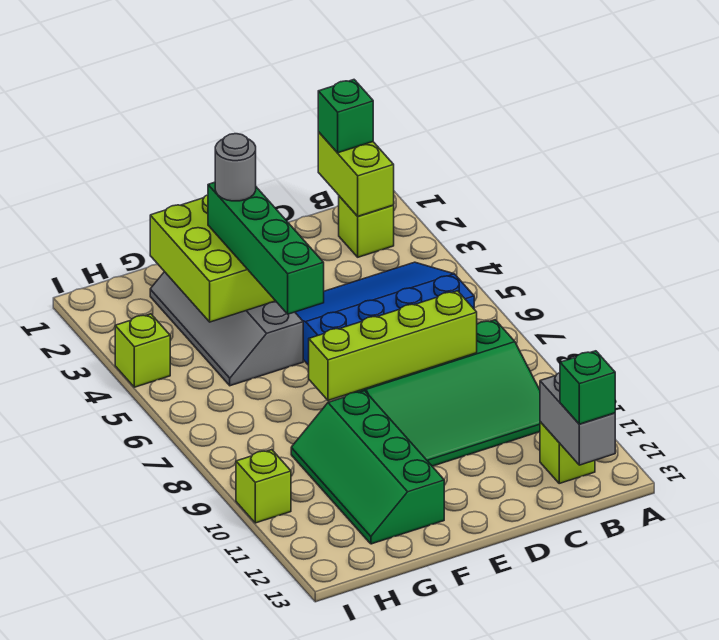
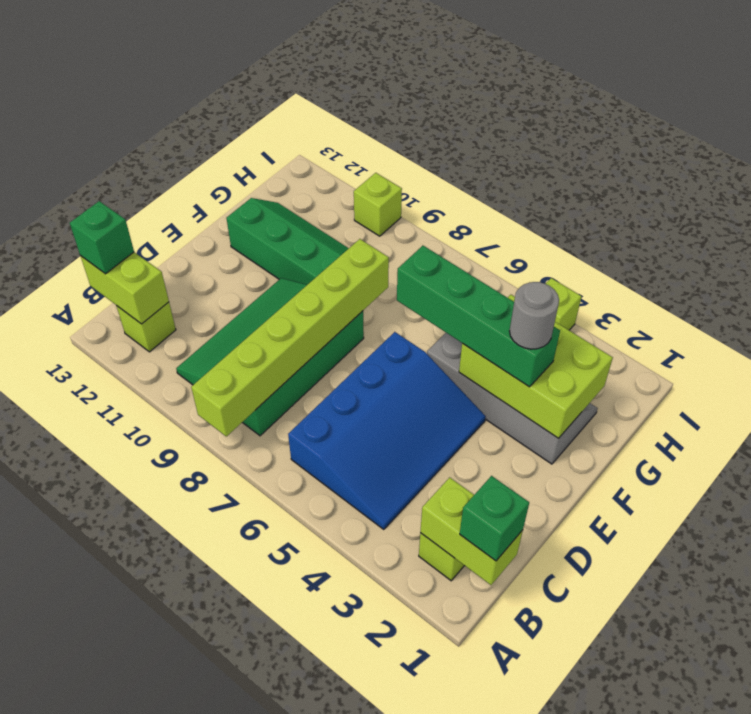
grey 1x2 brick [540,373,615,465] -> lime 1x2 brick [81,252,169,324]
lime 1x4 brick [309,291,477,400] -> lime 1x6 brick [191,239,389,436]

